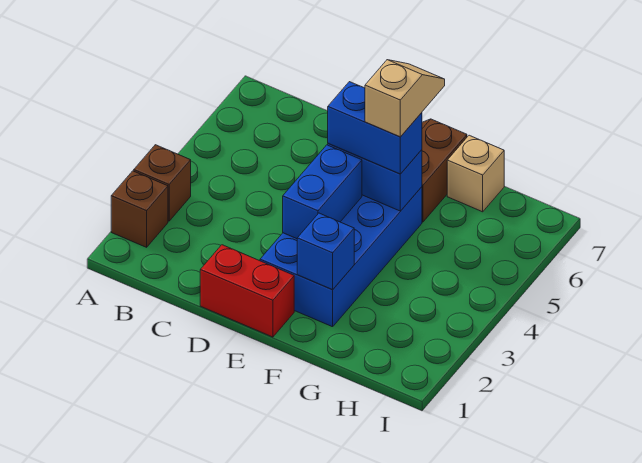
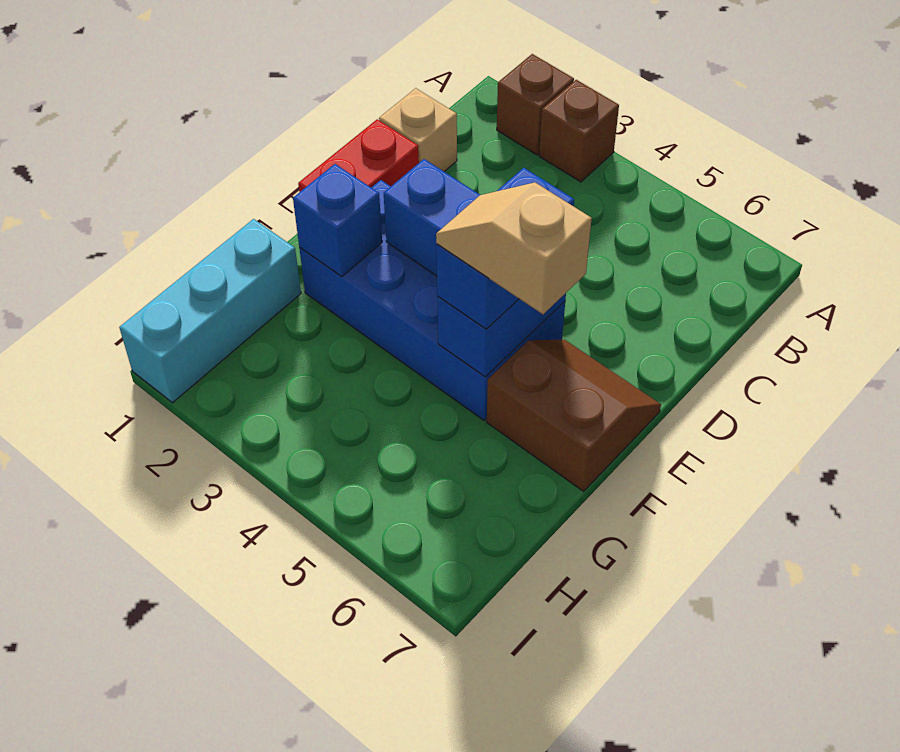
tan 1x2 slope [365,60,445,137] -> tan 1x2 slope turned to [436,183,592,314]
none -> cyan 1x3 brick [119,219,301,403]
tan 1x1 brick [447,135,504,212] -> tan 1x1 brick moved to [379,88,457,172]

